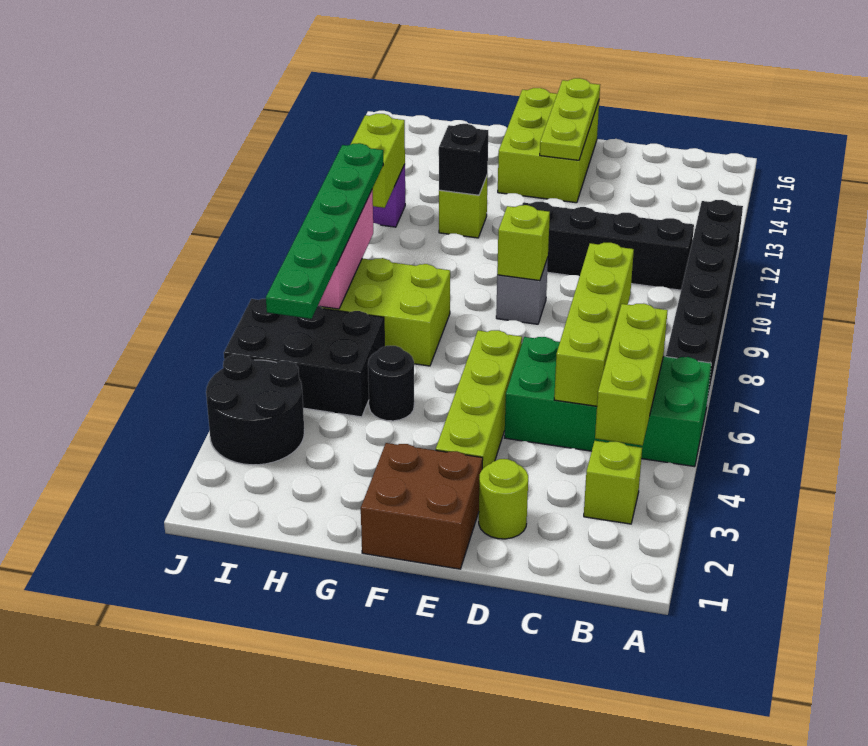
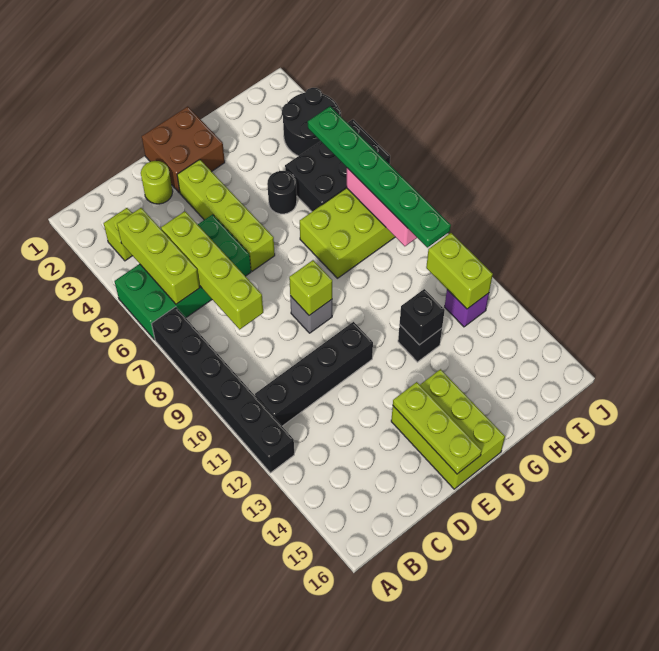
lime 1x1 brick [439,175,488,238] -> black 1x1 brick [398,324,442,362]

